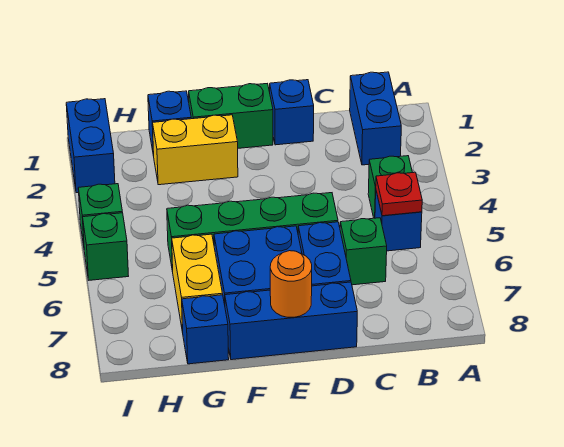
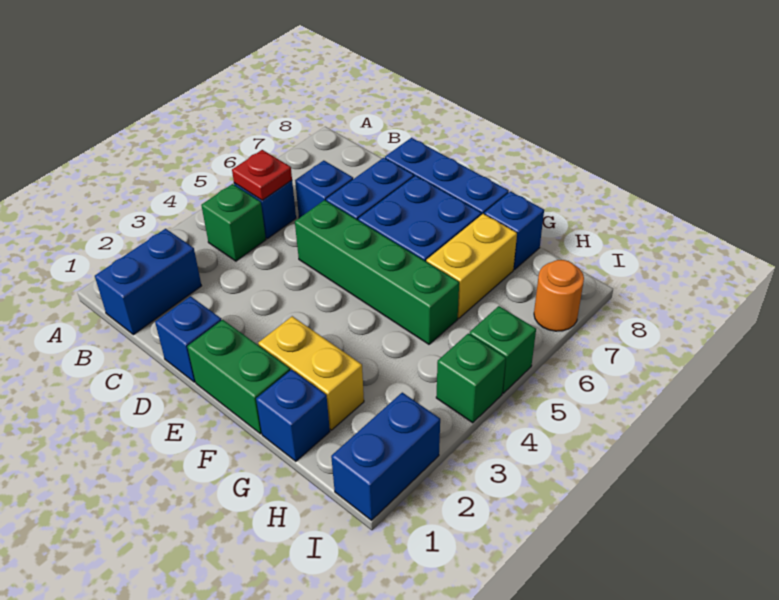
green 1x1 brick [340,218,387,285] -> blue 1x1 brick [295,161,353,218]
orange 1x1 round brick [270,251,312,317] -> orange 1x1 round brick moved to [534,260,584,331]

